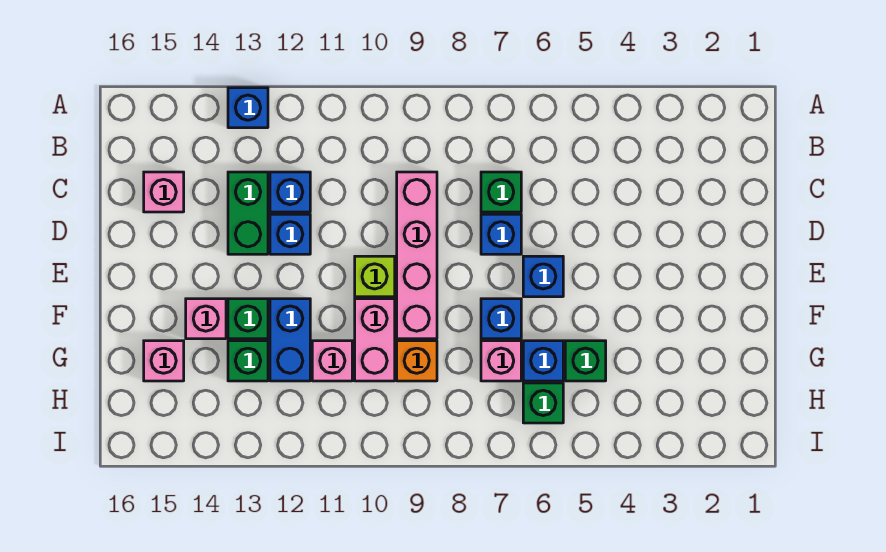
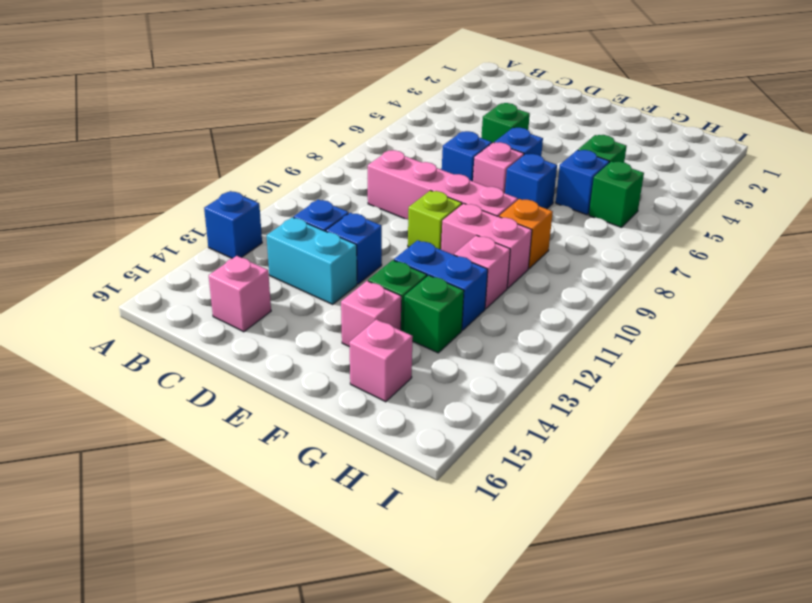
green 1x1 brick [481,172,521,212] -> green 1x1 brick moved to [481,103,530,143]
green 1x2 brick [228,172,268,254] -> cyan 1x2 brick [267,217,357,304]
pink 1x1 brick [481,341,521,381] -> pink 1x1 brick moved to [473,142,524,193]

